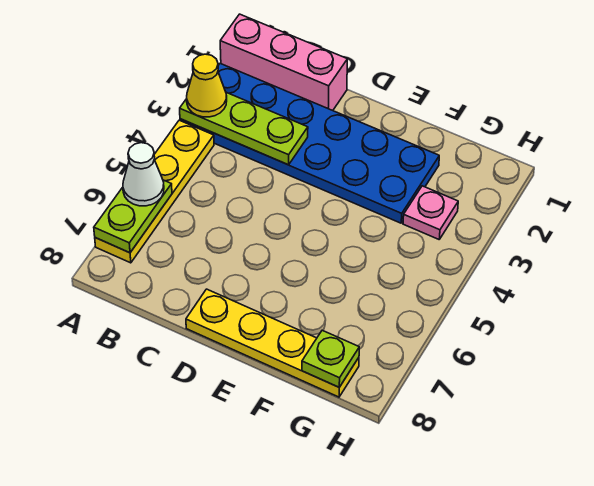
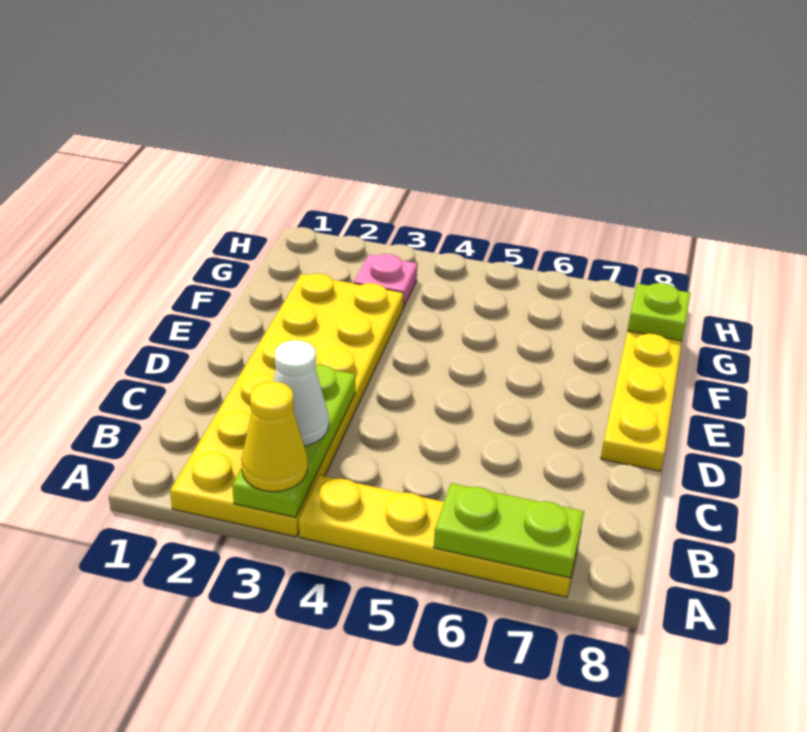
pink 1x3 brick [220,14,347,111] -> none
blue 2x6 plate [180,64,439,223] -> yellow 2x6 plate [170,273,404,537]
white 1x1 cone [123,143,164,206] -> white 1x1 cone moved to [273,340,329,446]

